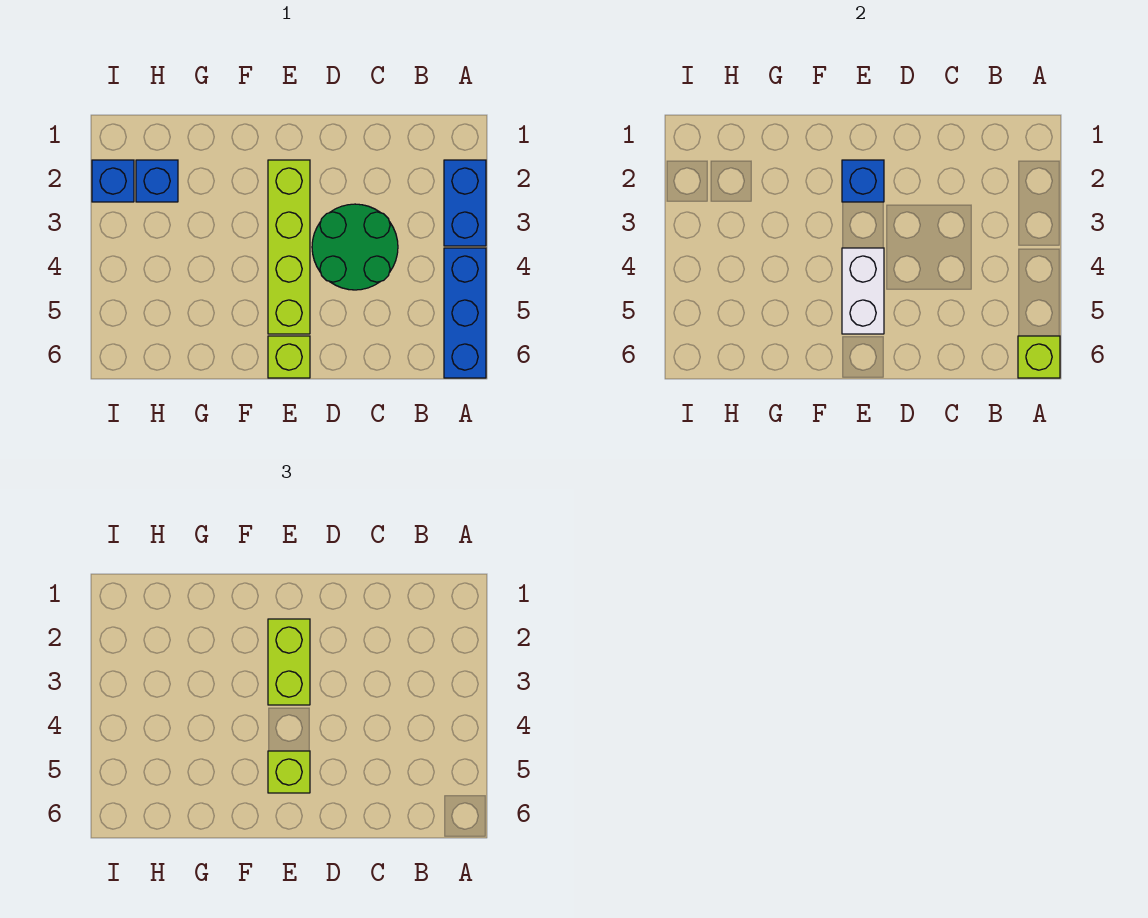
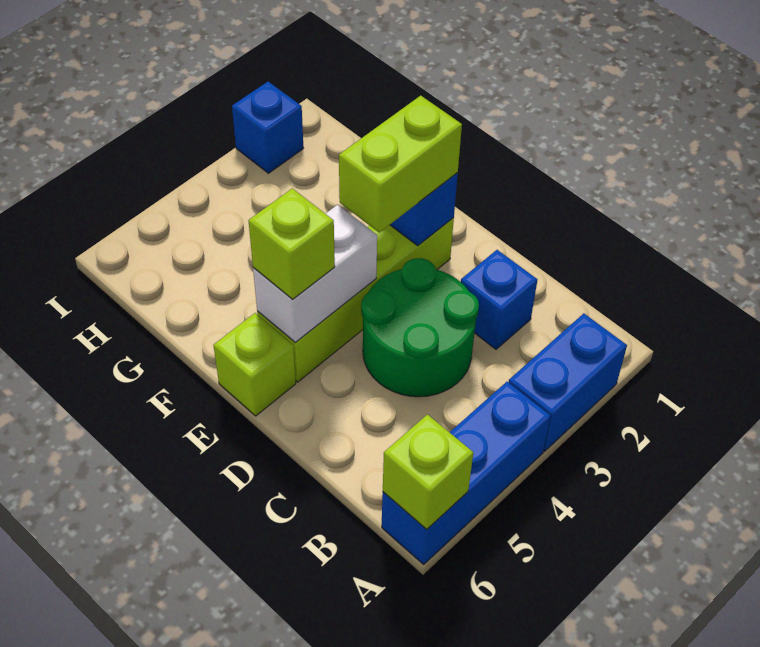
blue 1x1 brick [136,160,178,202] -> blue 1x1 brick moved to [461,250,537,349]

